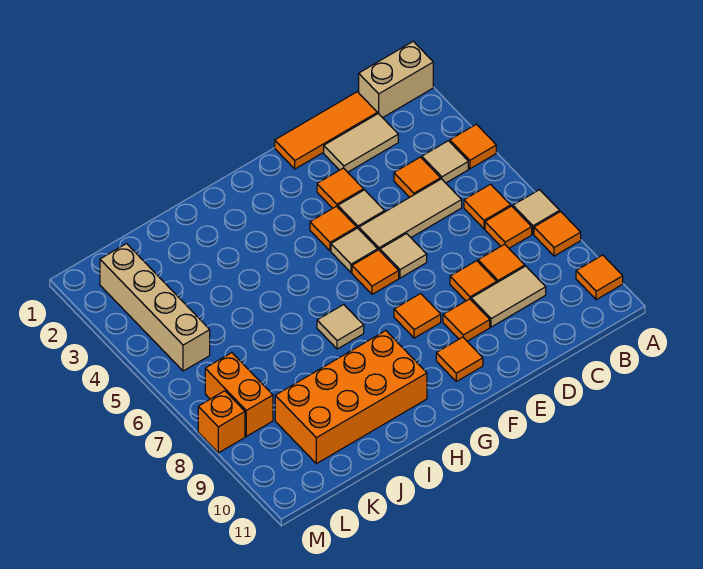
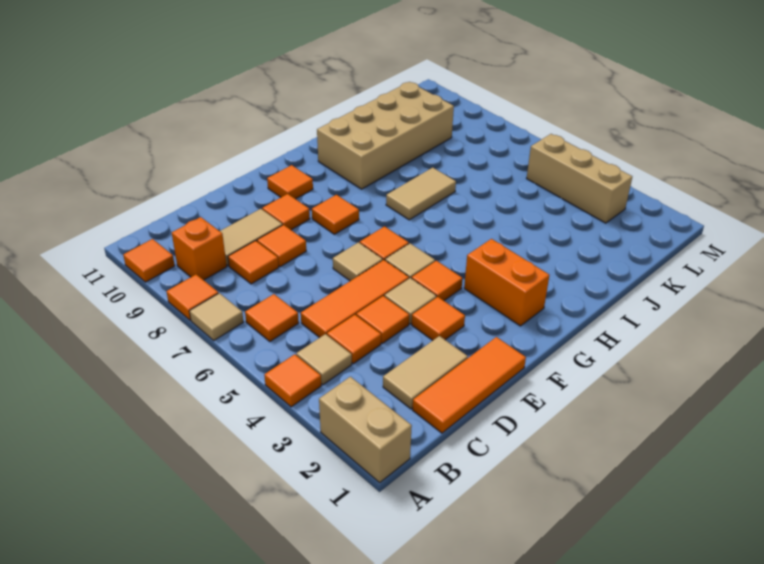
tan 1x2 brick [359,41,433,118] -> tan 1x2 brick turned to [319,377,412,483]
orange 1x1 tile [485,206,532,248] -> orange 1x1 tile moved to [356,296,409,343]
tan 1x3 tile [359,179,462,251] -> orange 1x3 tile [301,260,409,338]
tan 1x1 tile [317,305,364,349] -> tan 1x2 tile [386,167,456,220]
orange 2x4 brick [275,331,427,464] -> tan 2x4 brick [317,82,454,189]
tan 1x4 brick [100,244,210,371] -> tan 1x3 brick [527,134,632,223]
orange 1x2 brick [205,353,273,436] -> orange 1x2 brick moved to [464,239,549,326]
orange 1x1 brick [198,391,245,453] -> orange 1x1 brick moved to [172,217,227,280]

